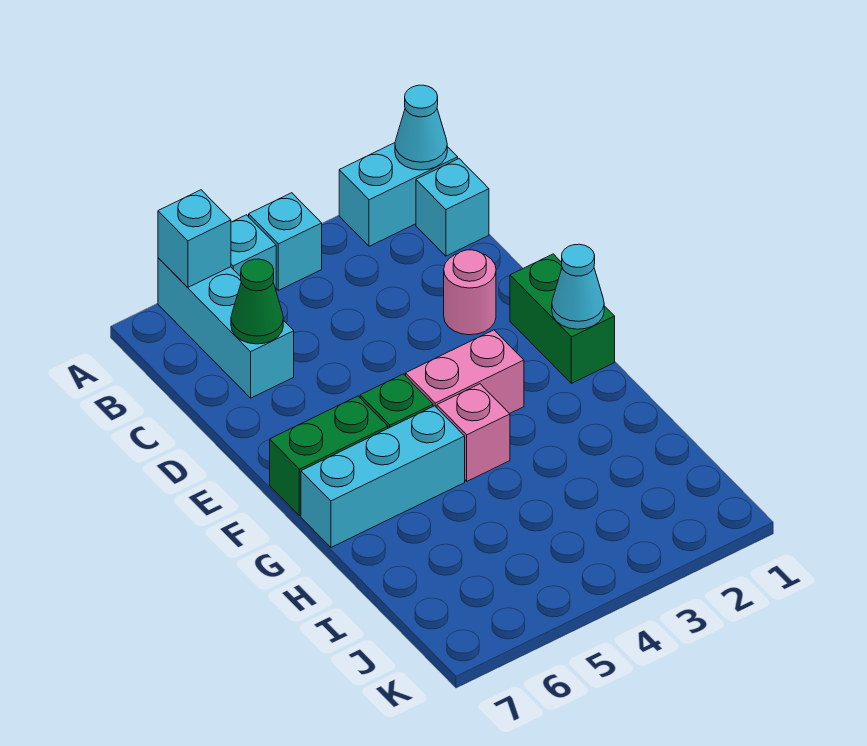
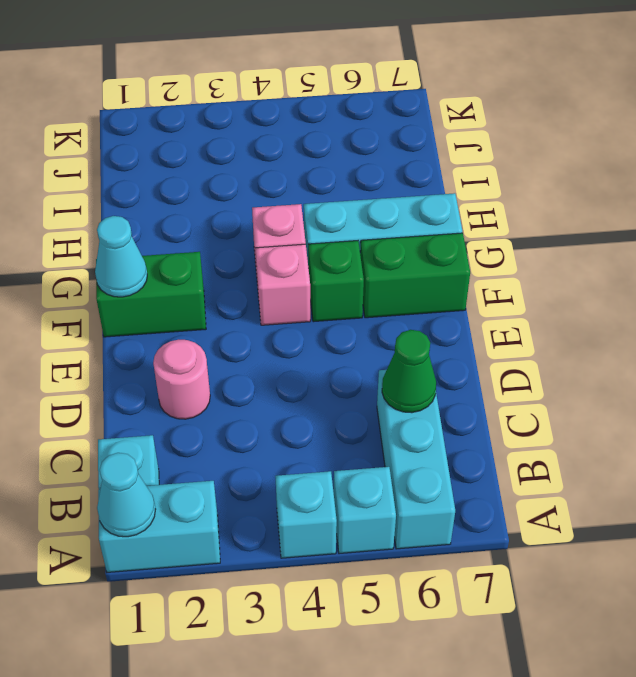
cyan 1x1 brick [158,190,231,287] -> none
green 1x2 brick [510,254,615,383] -> green 1x2 brick turned to [96,252,206,337]
pink 1x2 brick [406,330,524,414] -> pink 1x1 brick [256,244,310,325]

